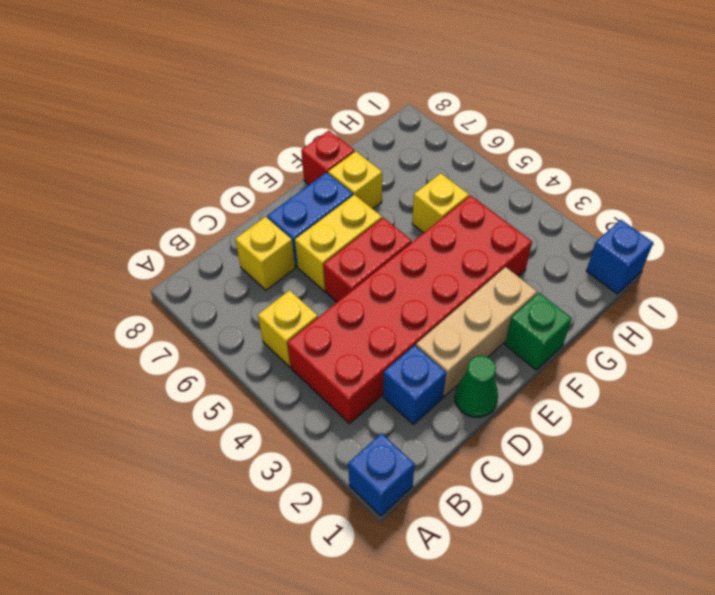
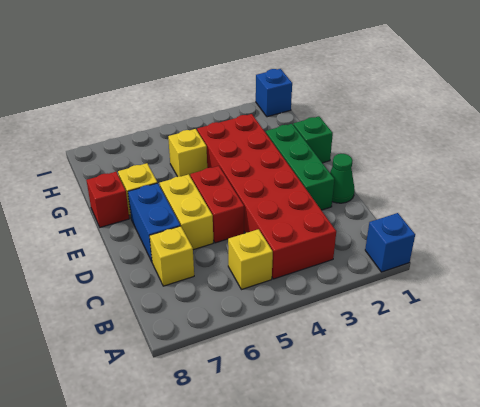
blue 1x1 brick [383,345,446,424] -> none
tan 1x3 brick [416,267,537,396] -> green 1x3 brick [266,124,334,210]

